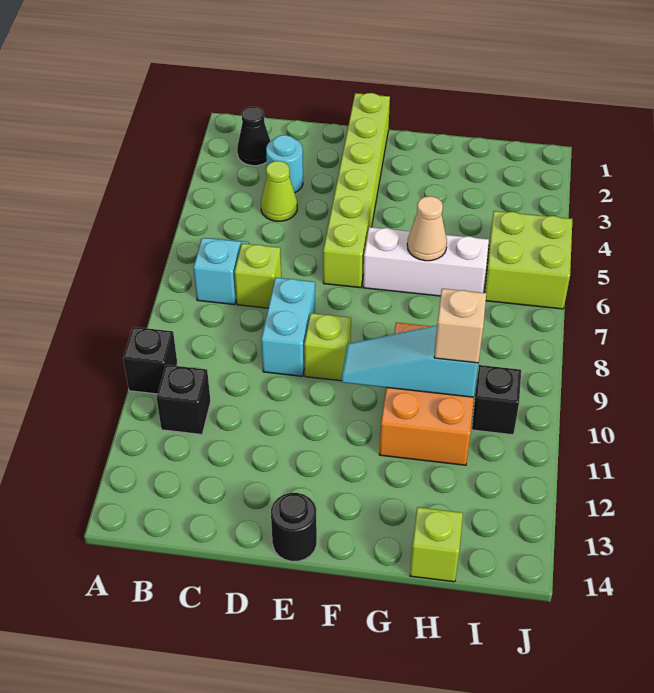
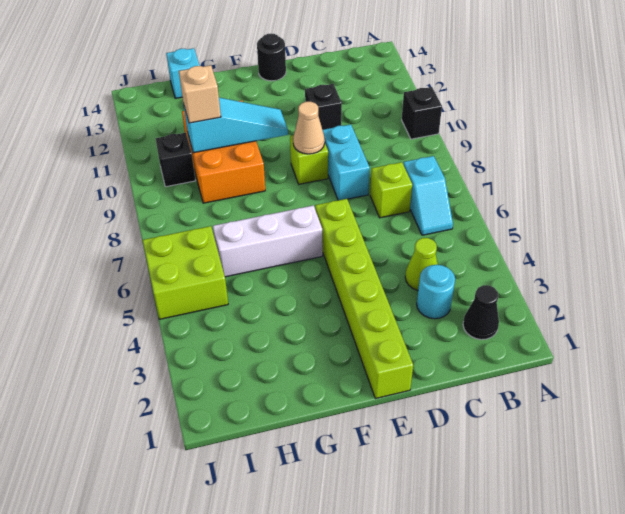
black 1x1 brick [157,365,211,434] -> black 1x1 brick moved to [305,84,342,130]
tan 1x1 cone [407,196,447,261] -> tan 1x1 cone moved to [293,102,325,154]
lime 1x1 brick [410,507,463,582] -> cyan 1x1 brick [166,48,200,99]

